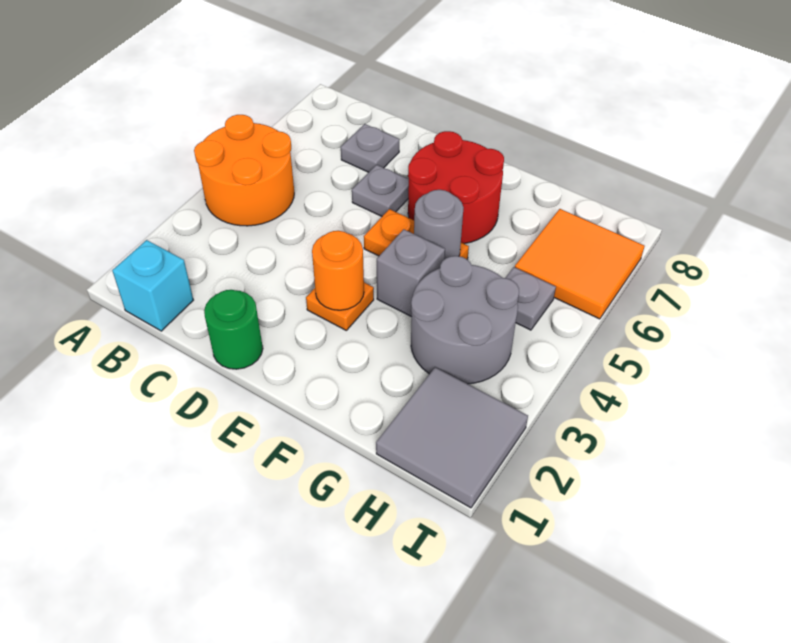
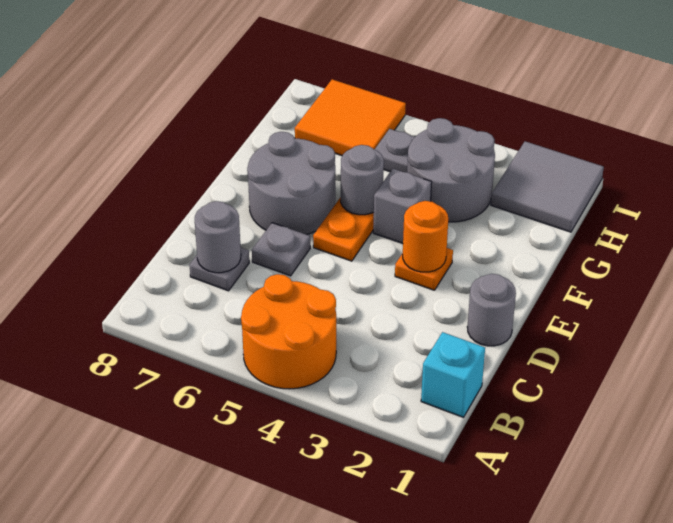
none -> grey 1x1 round brick [195,201,241,273]
green 1x1 round brick [204,290,263,369] -> grey 1x1 round brick [467,274,516,346]
red 2x2 round brick [408,131,504,244] -> grey 2x2 round brick [247,132,335,235]

